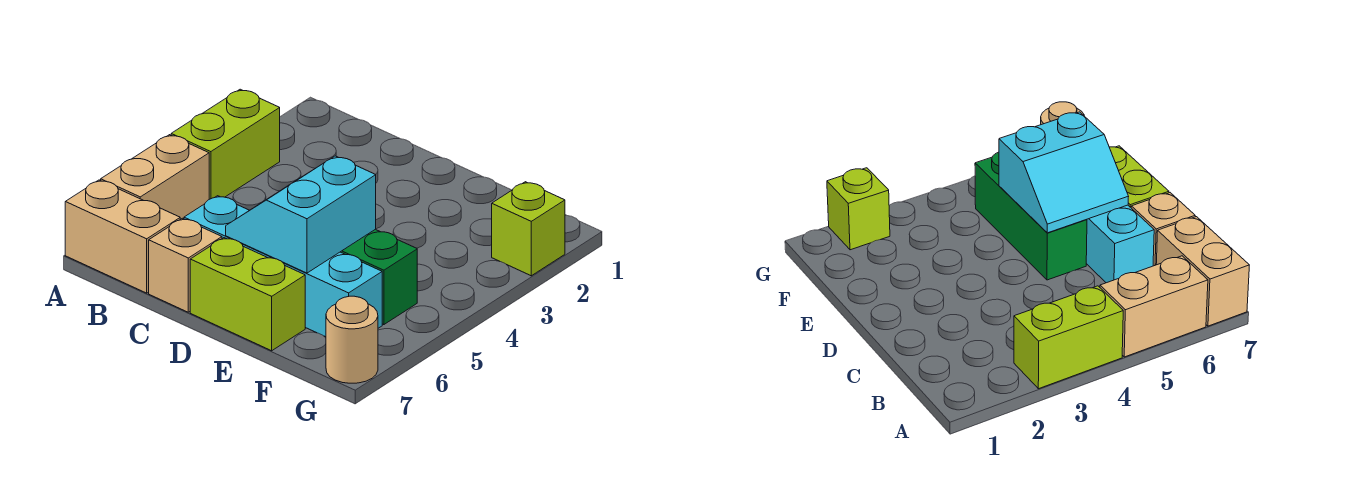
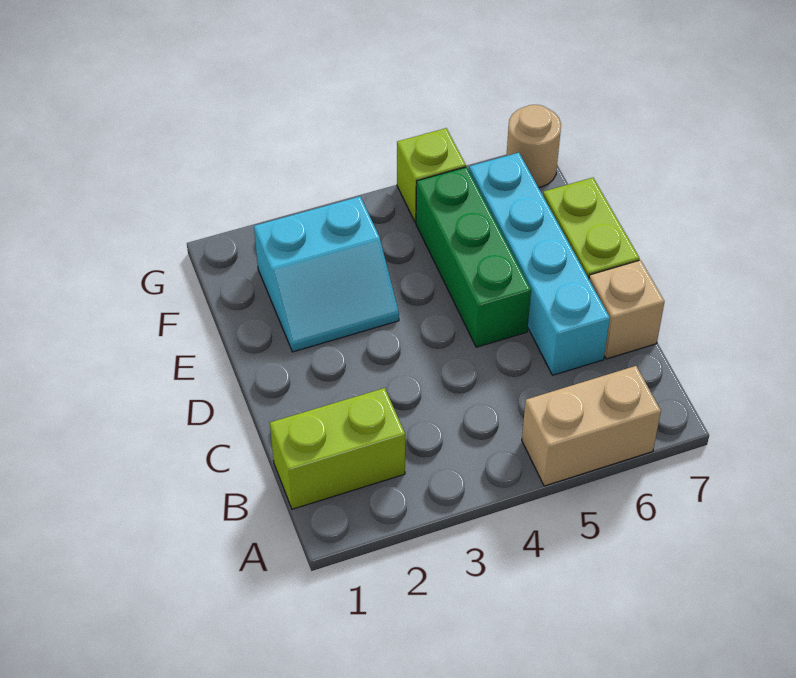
lime 1x2 brick [171,89,280,199] -> lime 1x2 brick moved to [270,388,405,509]
tan 1x2 brick [65,180,180,293] -> none
cyan 2x2 slope [226,156,376,273] -> cyan 2x2 slope moved to [254,197,399,352]
lime 1x1 brick [492,182,565,276] -> lime 1x1 brick moved to [397,128,466,223]

